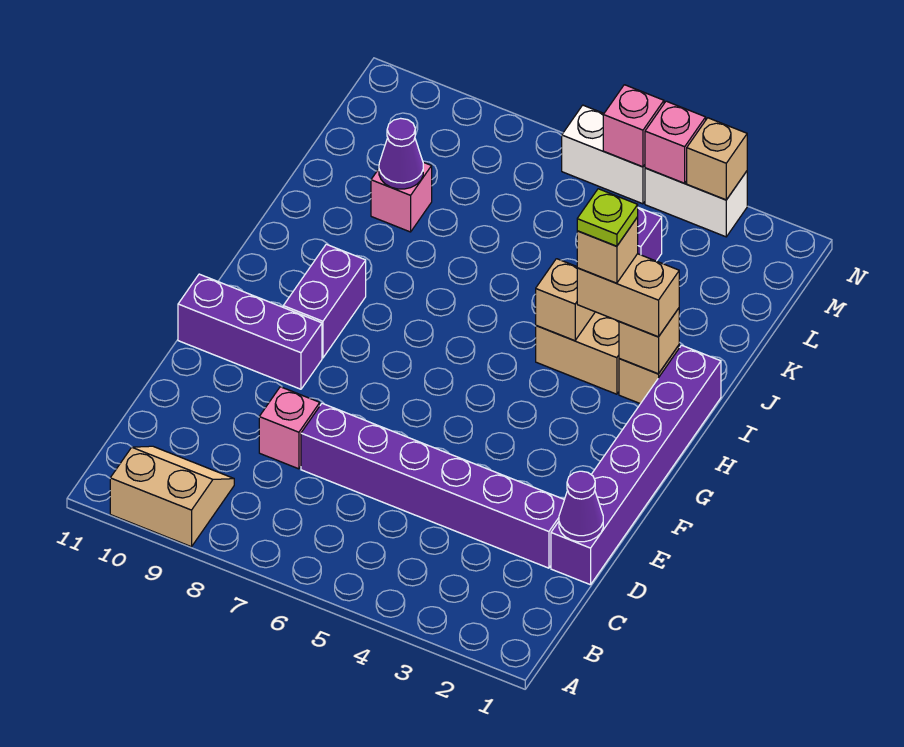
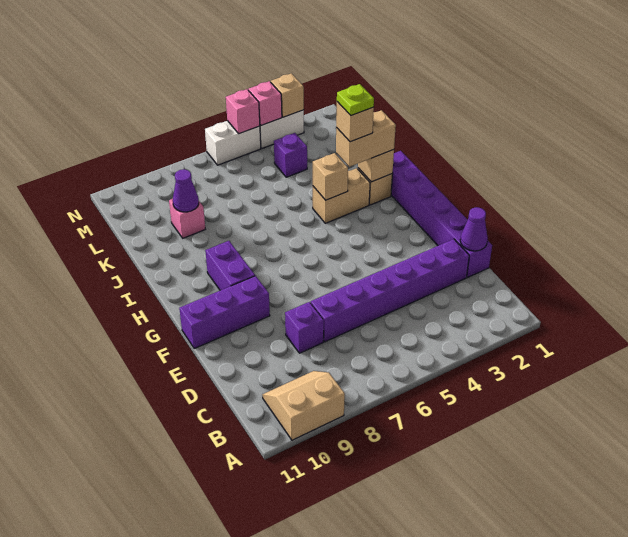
pink 1x1 brick [259,387,320,469] -> purple 1x1 brick [285,302,324,353]

